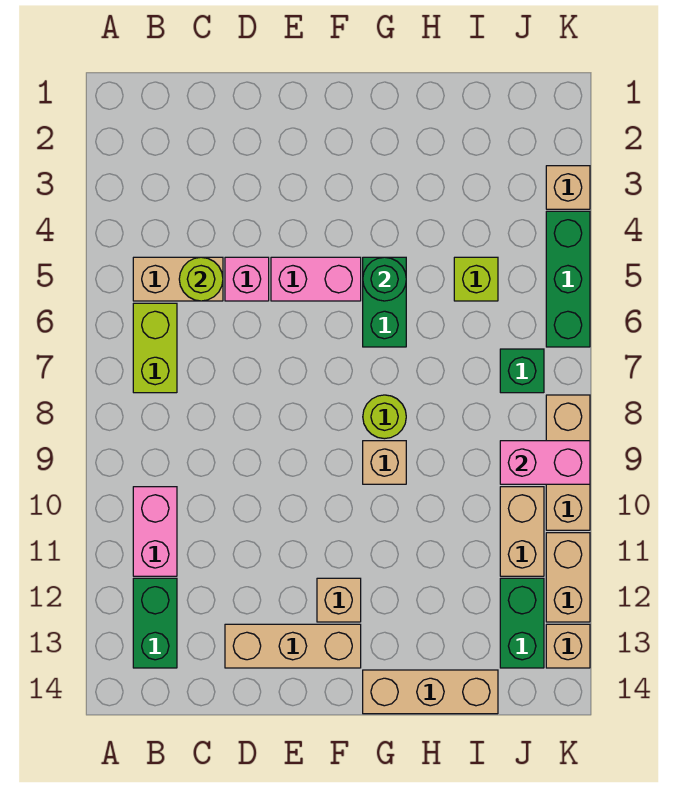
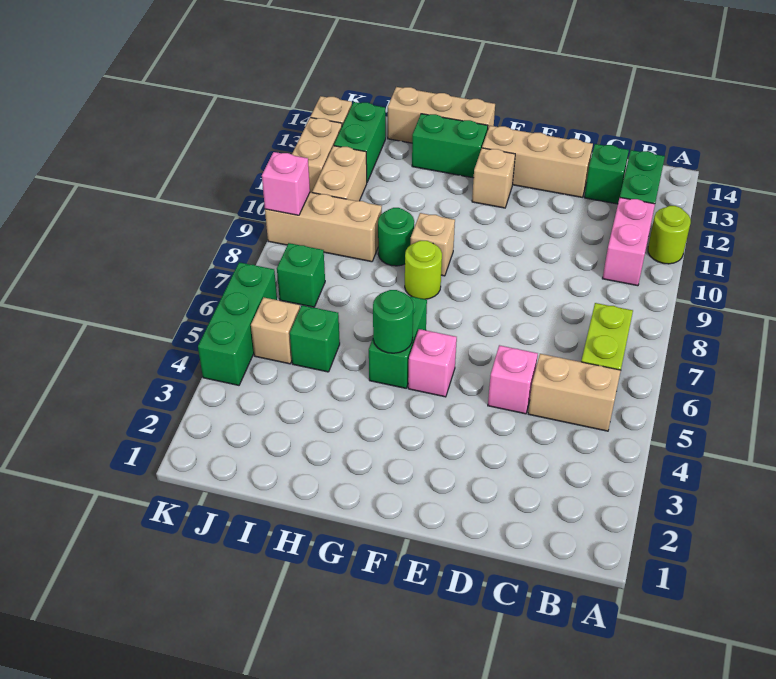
lime 1x1 round brick [179,257,223,301] -> lime 1x1 round brick moved to [648,206,691,264]
none -> green 1x1 brick [584,144,629,204]
pink 1x2 brick [271,257,361,301] -> pink 1x1 brick [408,329,457,397]
none -> green 1x2 brick [412,114,488,178]
none -> green 1x1 round brick [378,208,414,266]
lime 1x1 brick [454,257,498,301] -> green 1x1 brick [290,305,340,372]
pink 1x2 brick [500,441,590,484] -> pink 1x1 brick [262,152,310,215]
tan 1x1 brick [546,166,590,209] -> tan 1x1 brick moved to [251,297,300,364]
tan 1x3 brick [546,395,590,530] -> tan 1x3 brick turned to [265,192,382,262]

